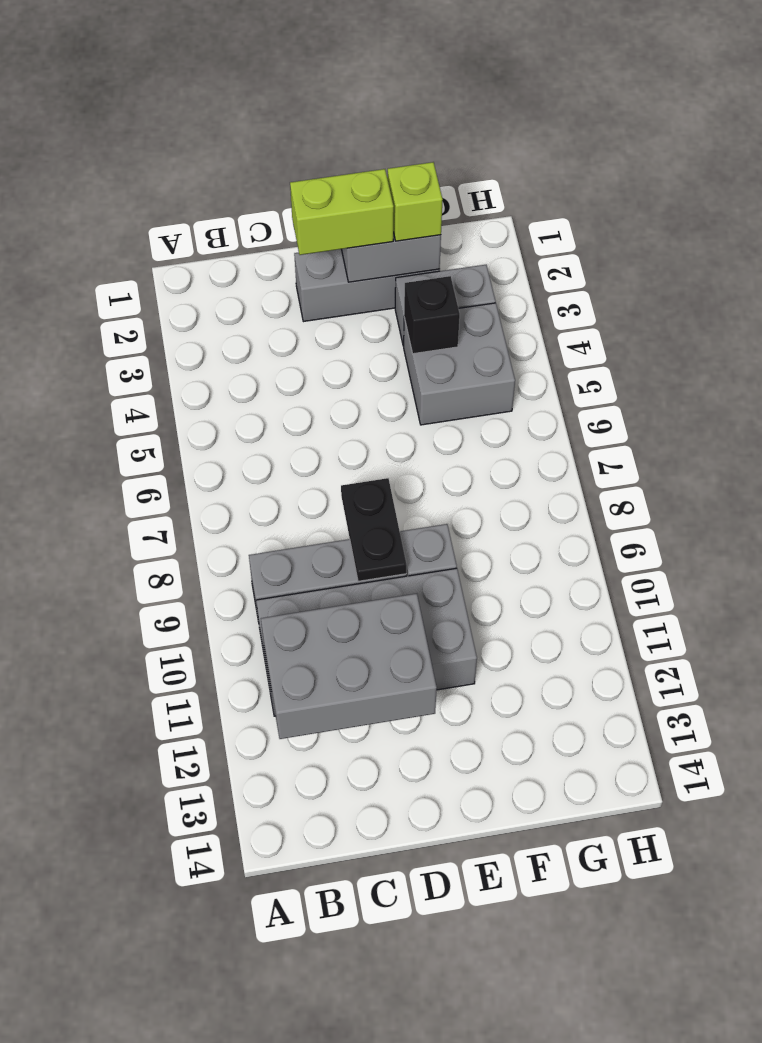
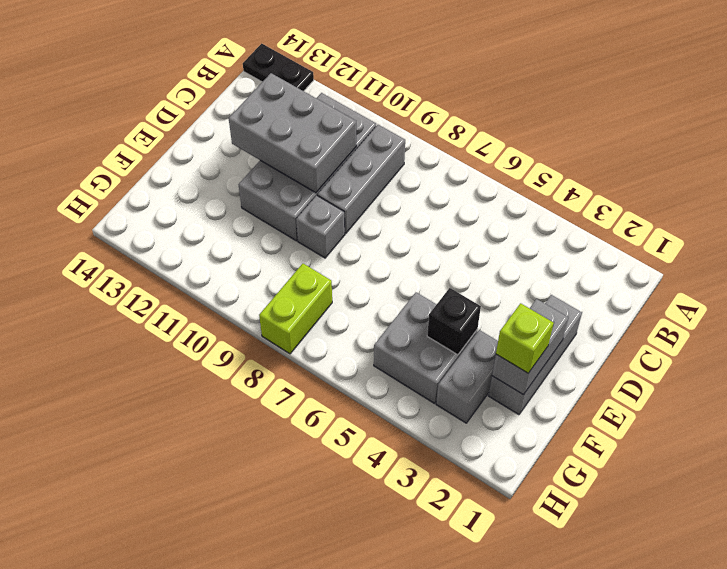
grey 2x3 brick [261,594,437,739] -> grey 2x3 brick turned to [229,73,356,193]
lime 1x2 brick [290,169,394,255] -> lime 1x2 brick moved to [259,264,332,354]
black 1x2 plate [341,478,406,581] -> black 1x2 plate moved to [243,44,314,91]

